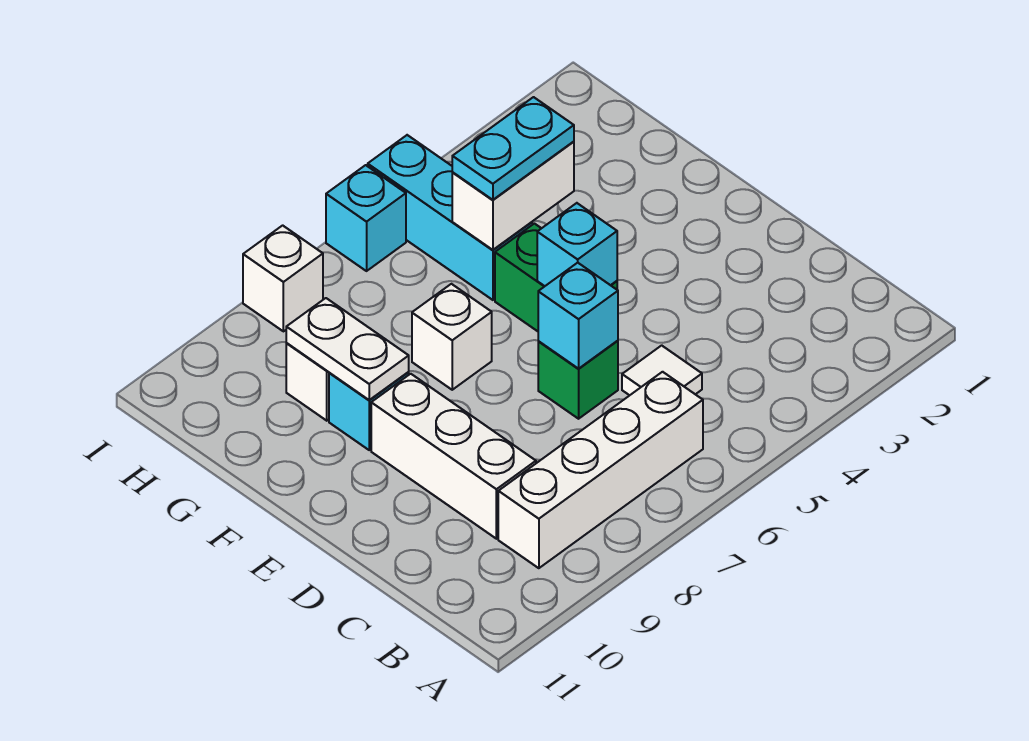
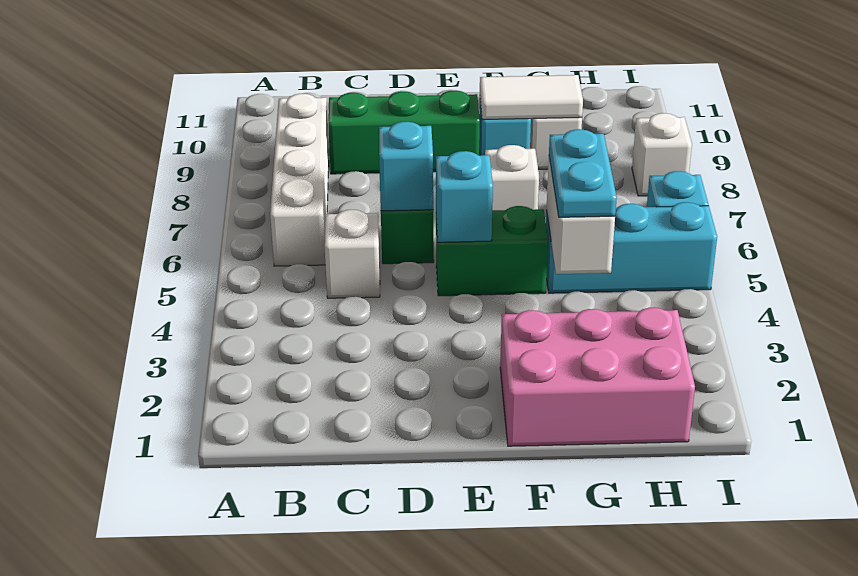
white 1x1 tile [622,345,702,395] -> white 1x1 brick [324,210,380,298]
white 1x3 brick [371,374,536,539] -> green 1x3 brick [328,90,480,174]
none -> pink 2x3 brick [500,307,695,446]
white 1x2 plate [286,298,409,400] -> white 1x2 tile [480,75,583,120]

